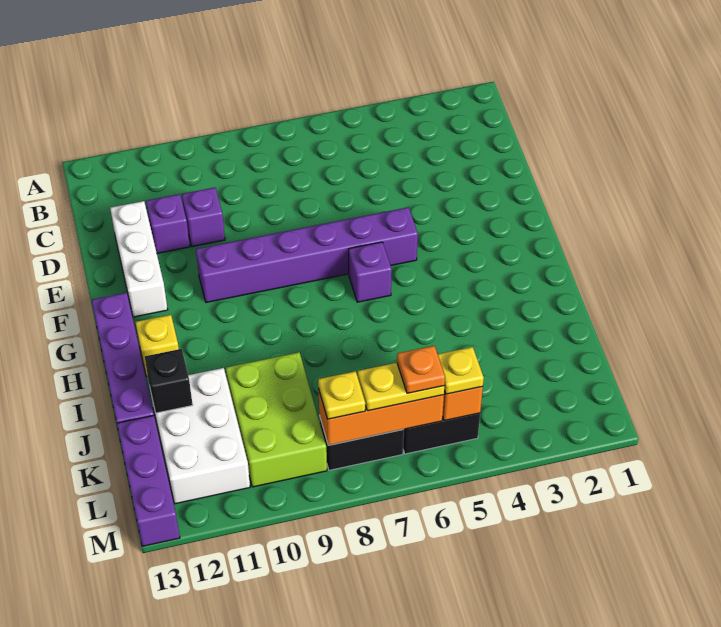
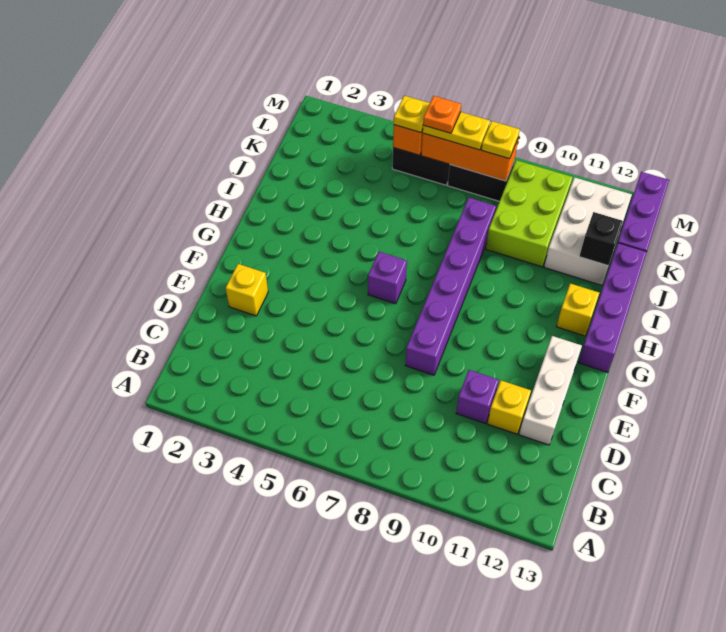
purple 1x1 brick [146,194,190,253] -> yellow 1x1 brick [488,381,531,434]
none -> yellow 1x1 brick [226,264,268,316]
purple 1x6 brick [196,207,418,302] -> purple 1x6 brick turned to [405,198,496,375]

